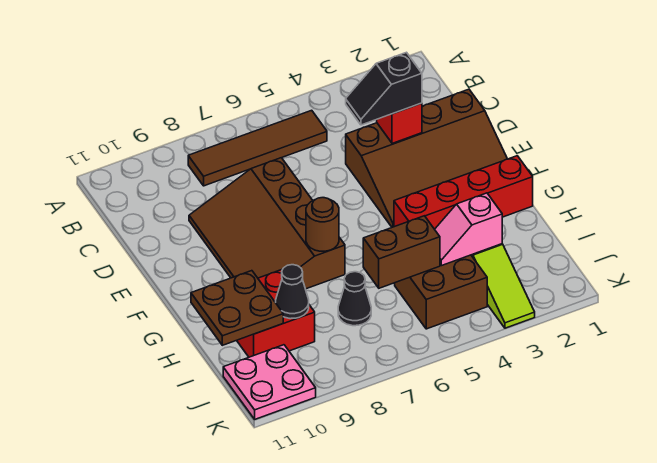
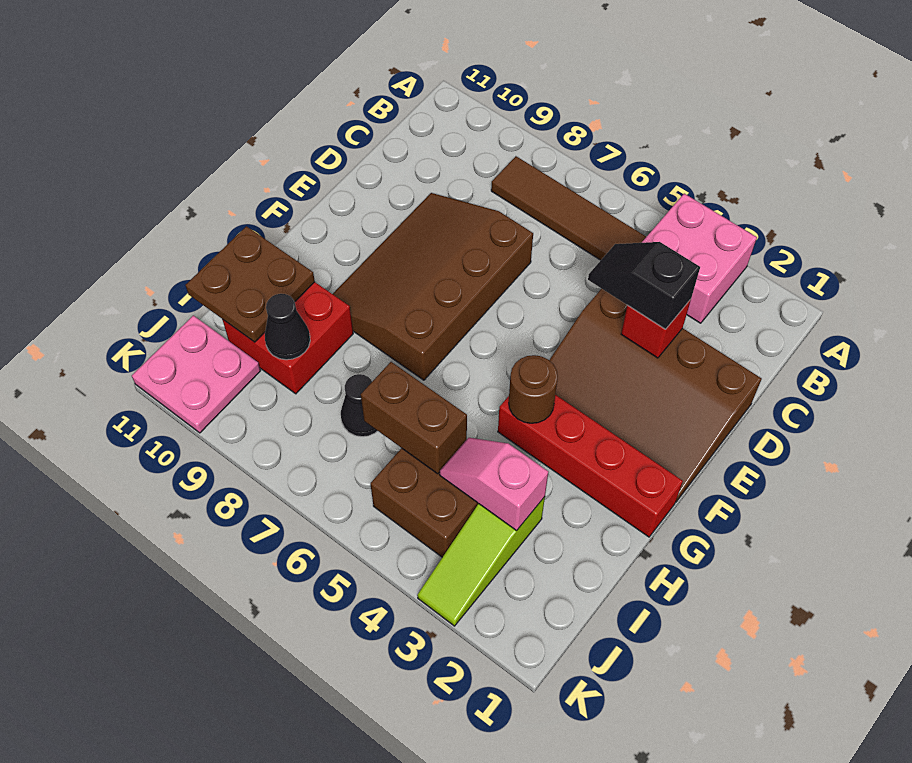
none -> pink 2x2 brick [642,194,757,323]
brown 1x1 round brick [306,198,339,251] -> brown 1x1 round brick moved to [509,355,558,423]

